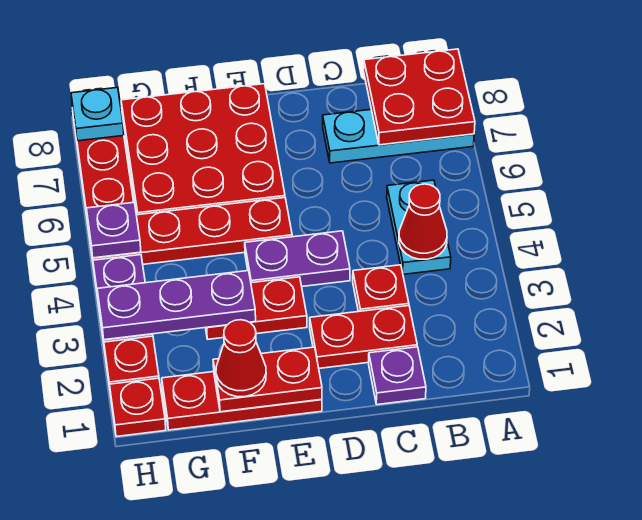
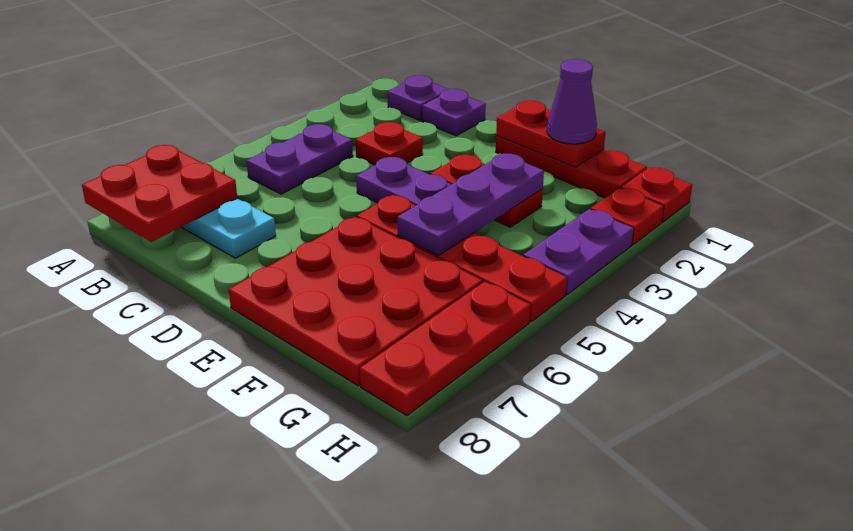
cyan 1x2 plate [387,180,451,274] -> purple 1x2 plate [247,124,353,194]
red 1x1 cone [399,184,447,259] -> none
red 1x2 plate [310,306,417,368] -> none
red 1x1 cone [216,320,266,397] -> purple 1x1 cone [547,59,597,144]
purple 1x3 plate [97,271,256,340] -> purple 1x3 plate turned to [397,154,544,255]
purple 1x1 plate [87,203,141,258] -> purple 1x1 plate moved to [388,75,448,121]
cyan 1x1 plate [71,87,124,141] -> none

